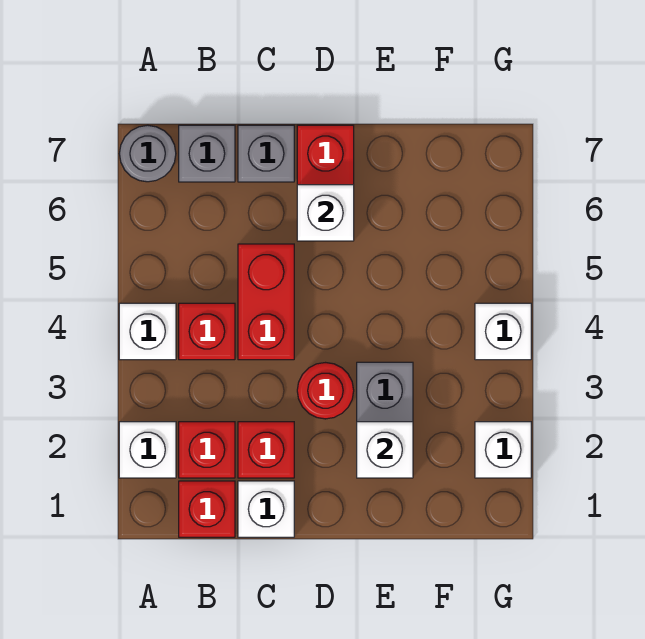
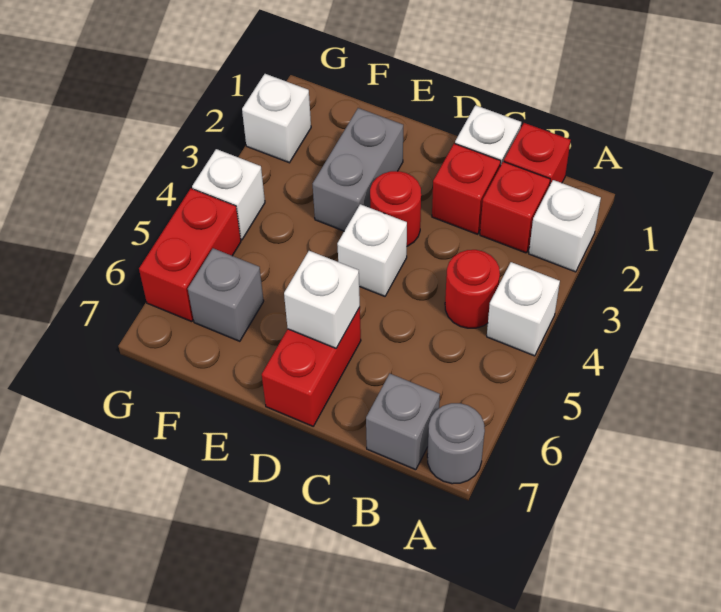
red 1x1 brick [179,303,235,360] -> red 1x1 round brick [445,250,500,328]
red 1x2 brick [238,244,294,360] -> red 1x2 brick moved to [139,189,241,322]
grey 1x1 brick [238,125,294,182] -> grey 1x1 brick moved to [188,248,264,341]
white 1x1 brick [357,422,413,478] -> white 1x1 brick moved to [337,204,407,296]

